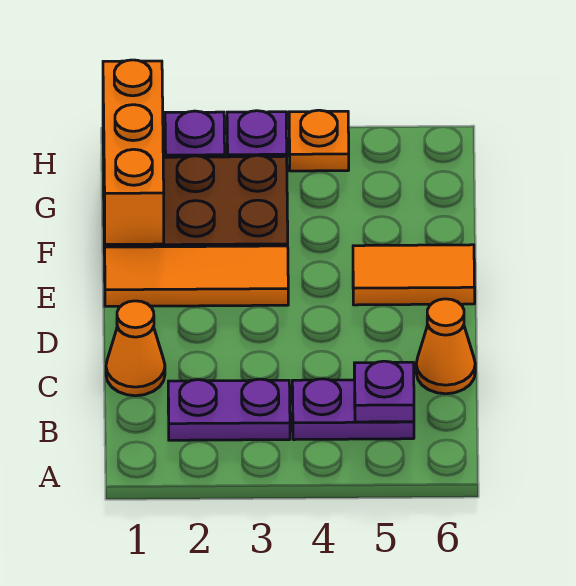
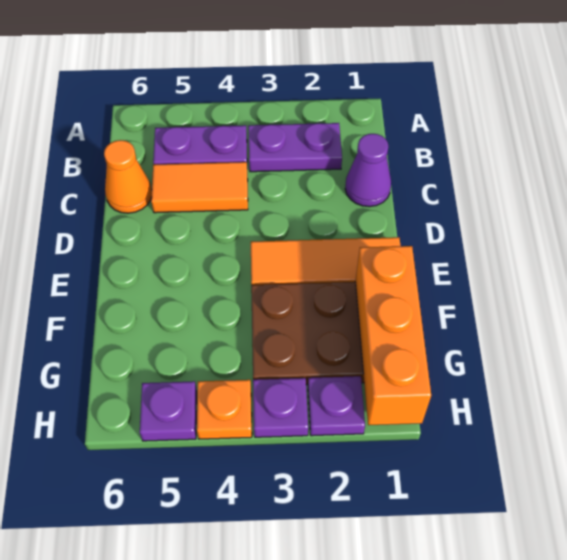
purple 1x1 plate [354,361,414,422] -> purple 1x1 plate moved to [140,381,197,441]
orange 1x1 cone [106,301,165,396] -> purple 1x1 cone [345,134,391,207]
orange 1x2 tile [353,245,475,305] -> orange 1x2 tile moved to [151,162,248,213]

